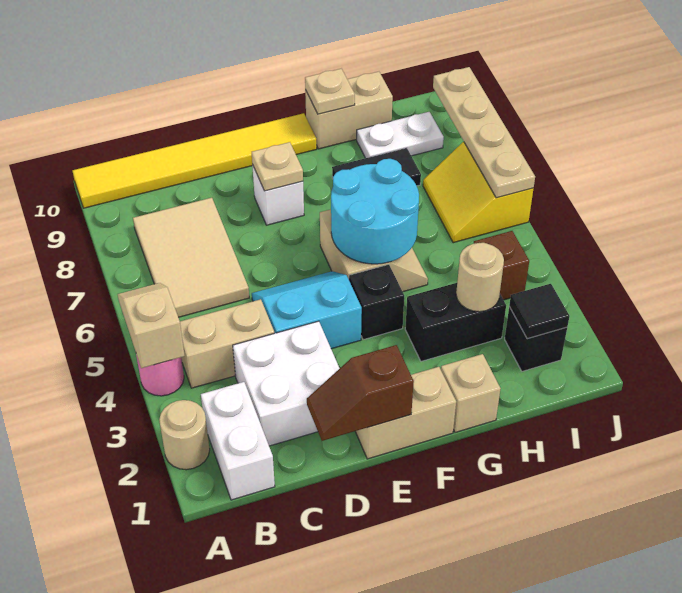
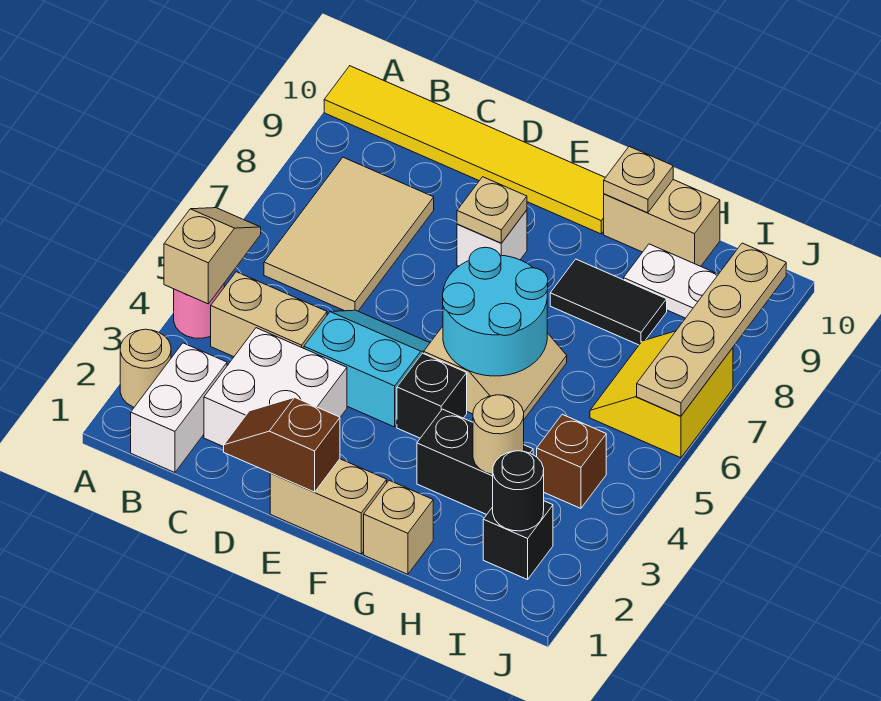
black 1x1 tile [509,284,570,339] -> black 1x1 round brick [493,451,544,531]

